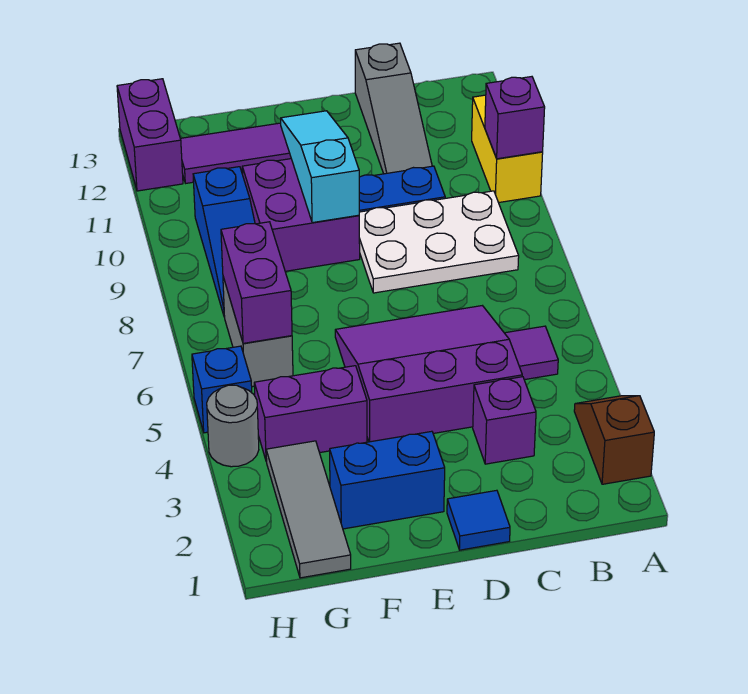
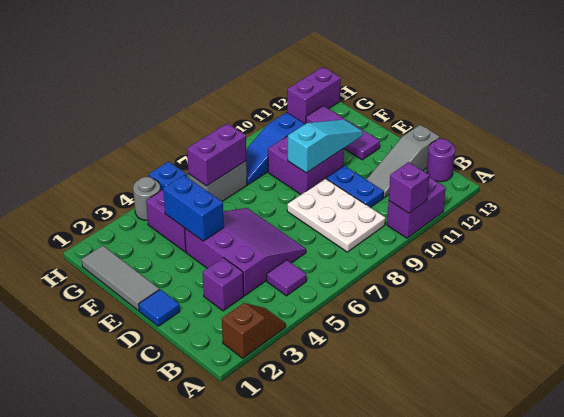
yellow 1x2 brick [472,95,543,203] -> purple 1x2 brick [387,177,446,238]
none -> purple 1x1 round brick [427,139,455,182]
blue 1x2 brick [330,431,445,529] -> blue 1x2 brick moved to [163,175,224,241]
grey 1x3 tile [266,441,351,578] -> grey 1x3 tile turned to [82,246,159,311]

